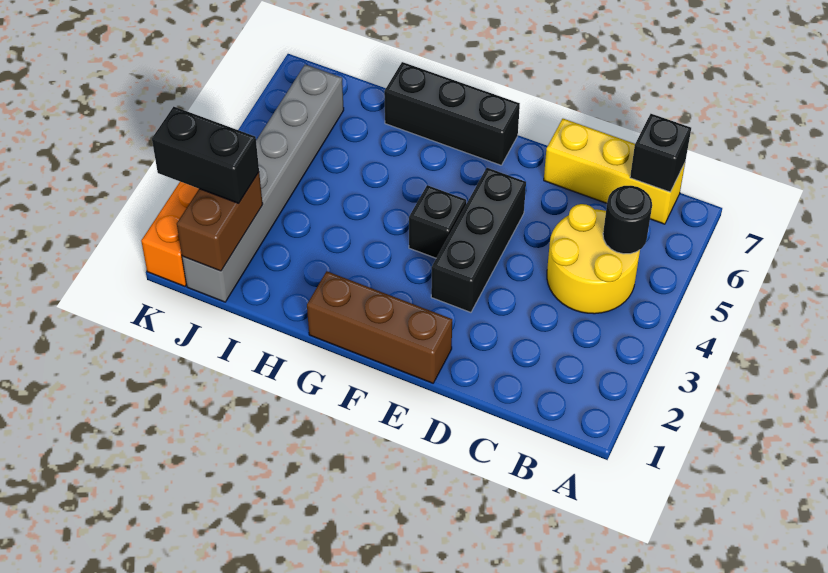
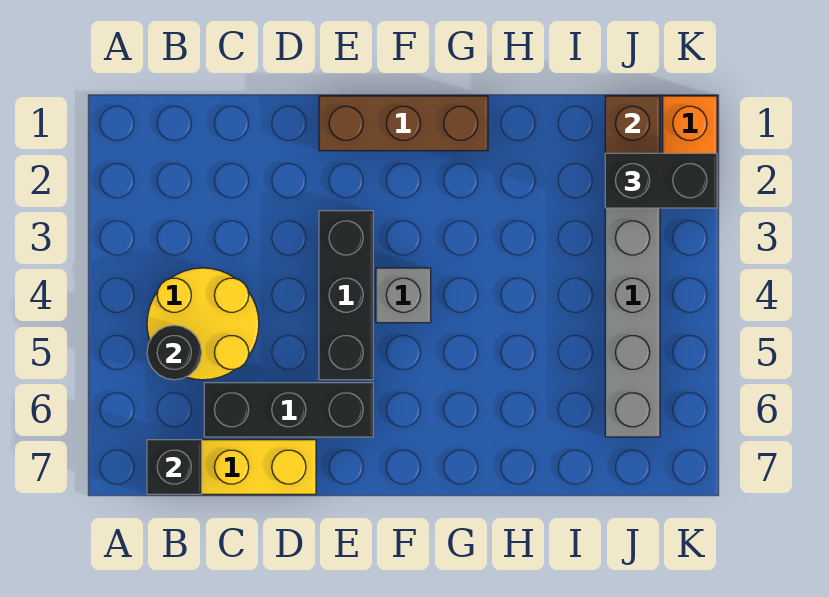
black 1x1 brick [409,185,466,258] -> grey 1x1 brick [376,268,431,323]
black 1x3 brick [384,62,520,165] -> black 1x3 brick moved to [204,383,373,437]

